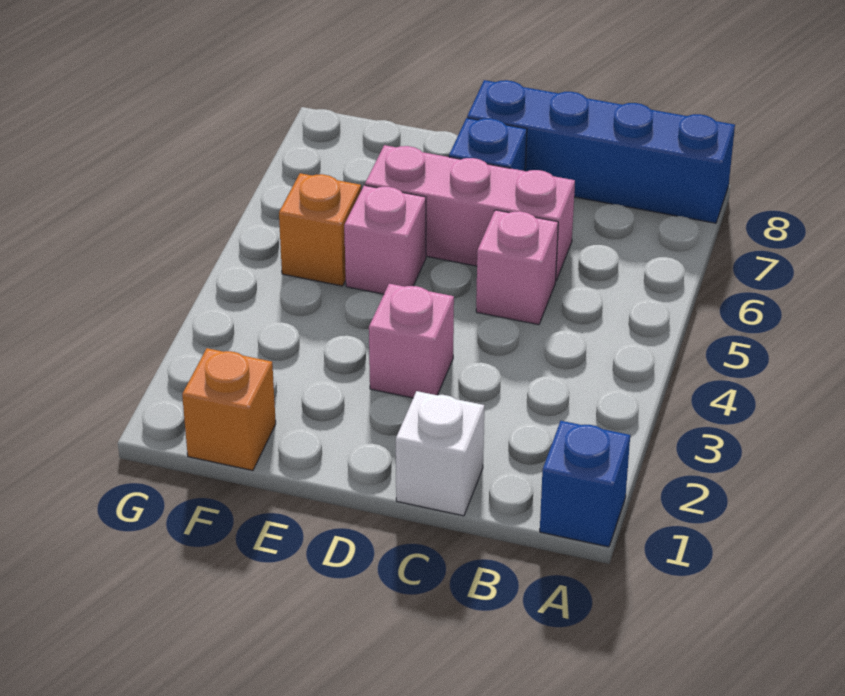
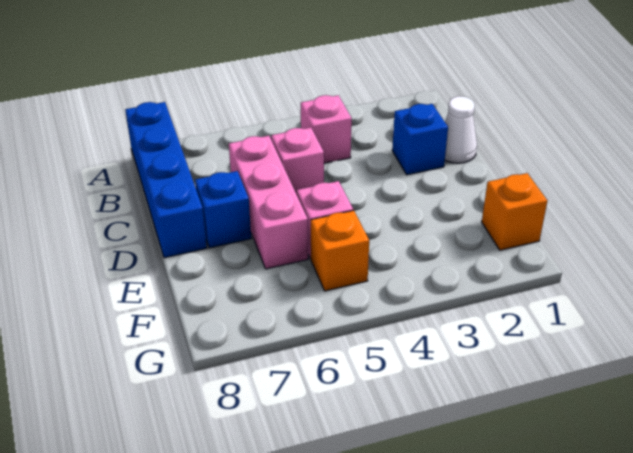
blue 1x1 brick [540,421,630,547] -> blue 1x1 brick moved to [392,104,448,175]
white 1x1 brick [396,391,484,516] -> white 1x1 cone [445,96,477,163]
pink 1x1 brick [369,284,454,398] -> pink 1x1 brick moved to [301,95,352,163]

